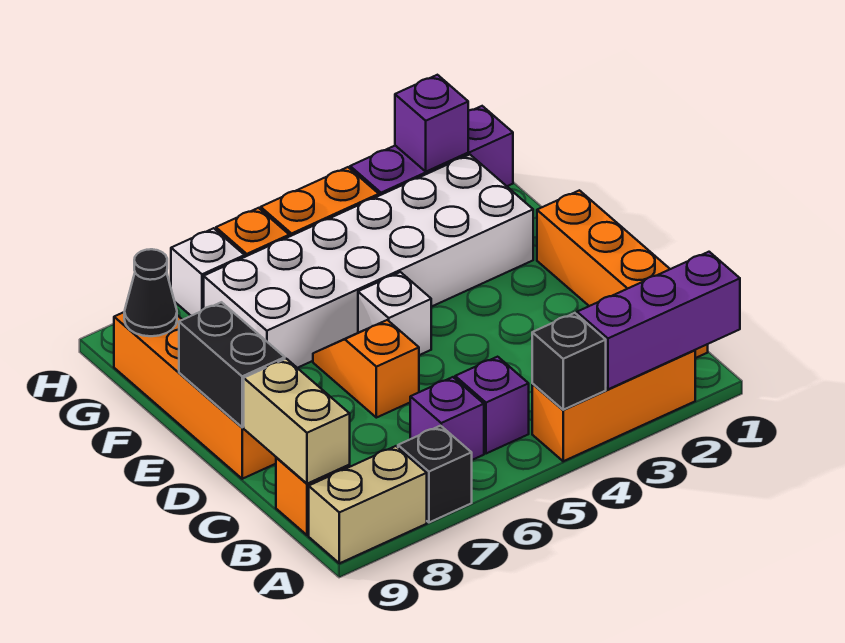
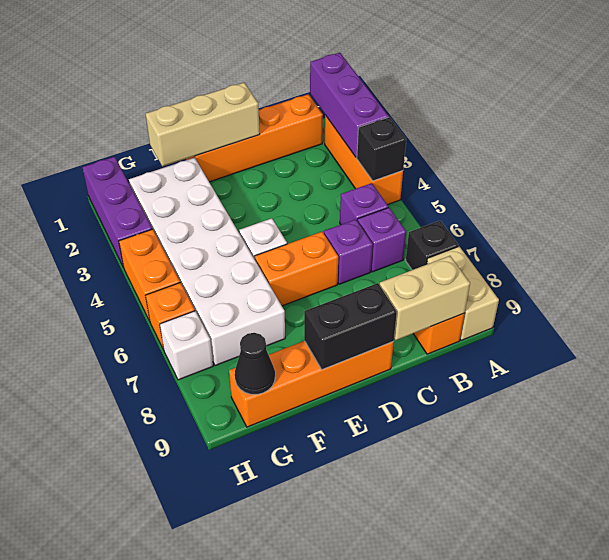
none -> tan 1x3 brick [146,83,260,166]
orange 1x2 slope [313,320,419,418] -> orange 1x2 brick [255,232,338,306]
purple 1x1 brick [395,75,468,172] -> purple 1x1 brick moved to [324,220,373,284]

